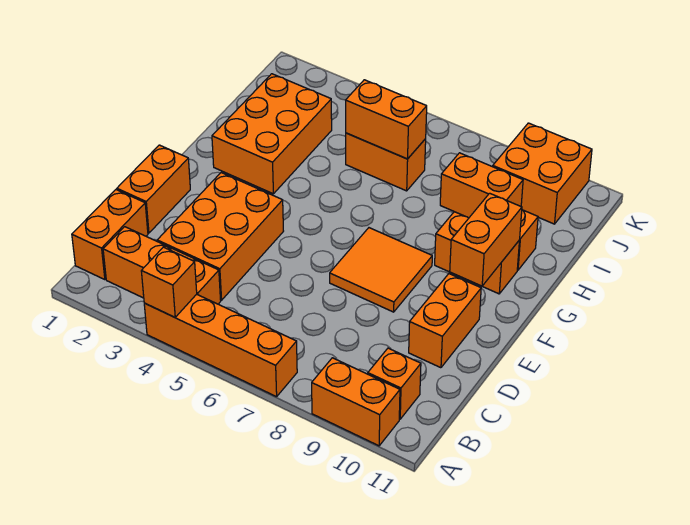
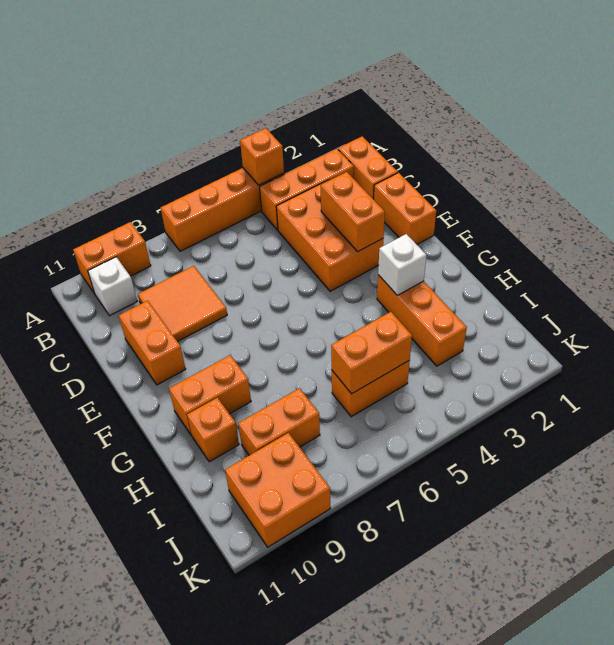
orange 1x1 brick [368,348,421,419] -> white 1x1 brick [88,257,137,316]
orange 2x2 tile [330,228,432,312] -> orange 2x2 tile moved to [138,266,227,342]
orange 1x2 brick [450,193,522,286] -> orange 1x2 brick moved to [321,172,385,251]
orange 2x3 brick [212,74,332,194] -> orange 1x3 brick [377,275,467,366]
none -> white 1x1 brick [378,234,426,295]

